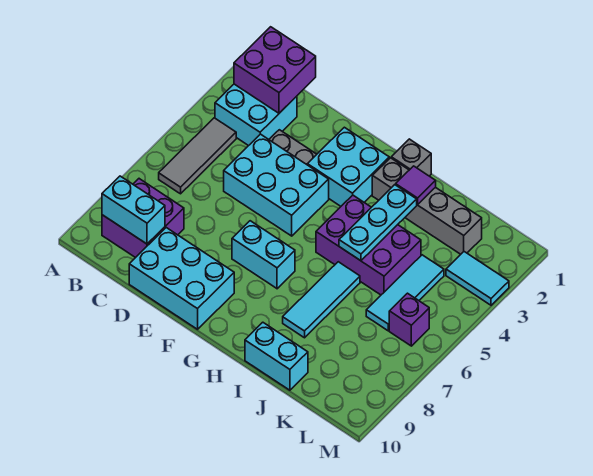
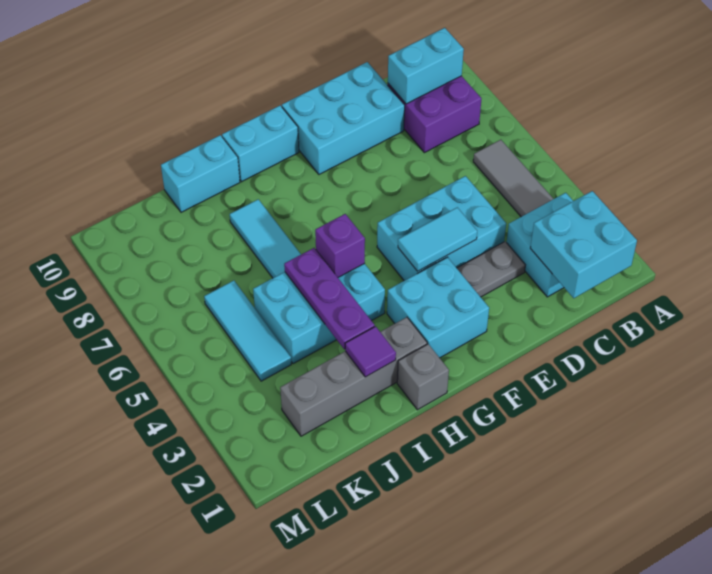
purple 2x2 brick [234,27,316,113] -> cyan 2x2 brick [530,191,637,298]
cyan 1x2 brick [232,221,295,289] -> cyan 1x2 brick moved to [222,105,299,182]
purple 2x3 brick [316,195,421,295] -> cyan 2x3 brick [253,263,385,364]
cyan 1x3 plate [339,185,417,261] -> purple 1x3 plate [284,248,375,349]
cyan 1x2 tile [446,252,509,305] -> cyan 1x2 tile moved to [398,207,477,271]
purple 1x1 brick [389,293,429,346] -> purple 1x1 brick moved to [315,214,365,277]

